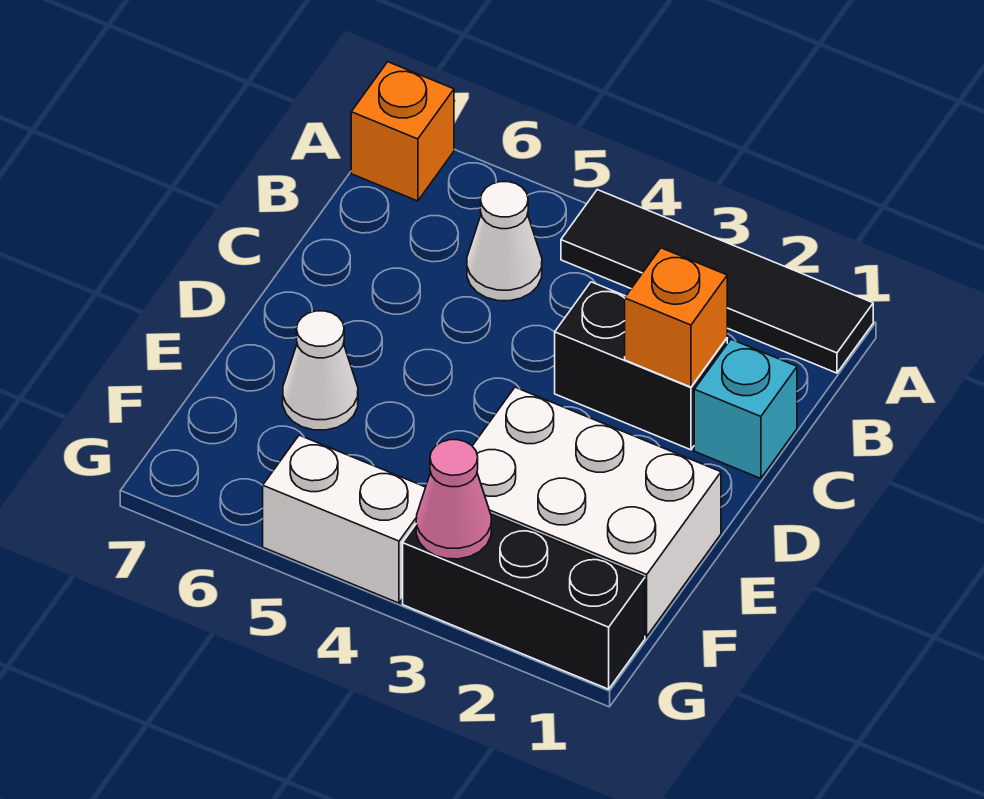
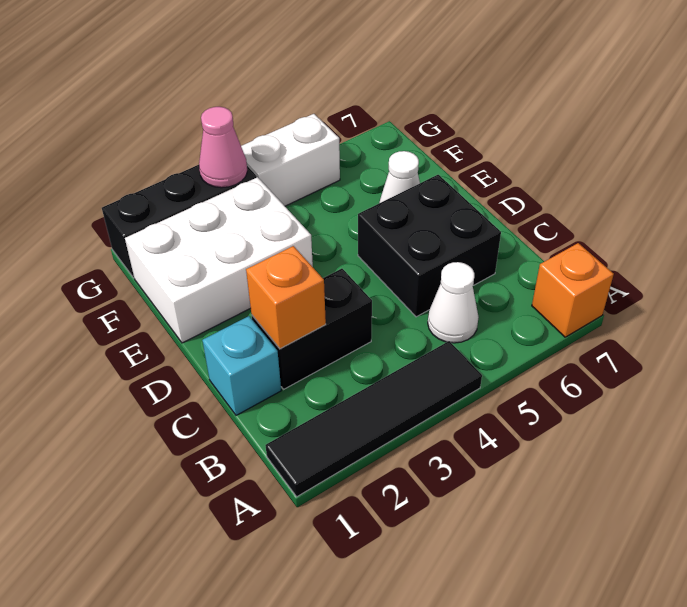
none -> black 2x2 brick [358,175,501,317]

